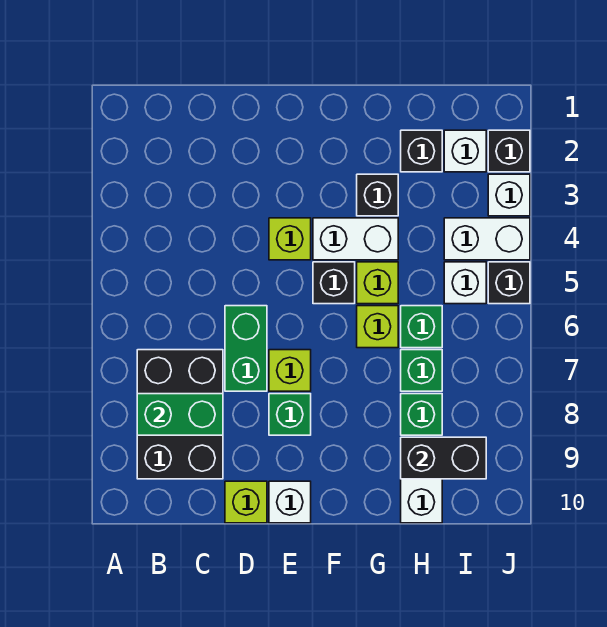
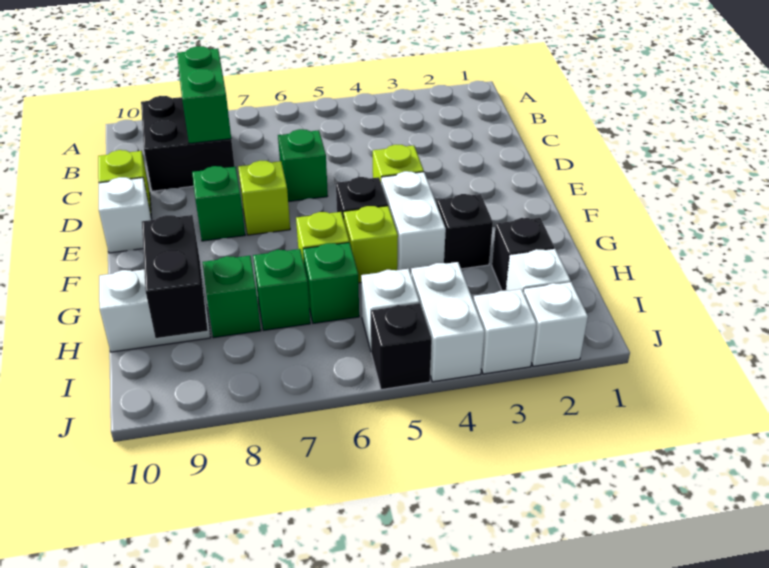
black 2x3 brick [137,350,223,479] -> black 2x2 brick [141,96,235,191]
green 1x2 brick [225,306,267,391] -> green 1x1 brick [278,129,328,202]
black 1x1 brick [488,130,530,172] -> white 1x1 brick [524,282,588,366]

